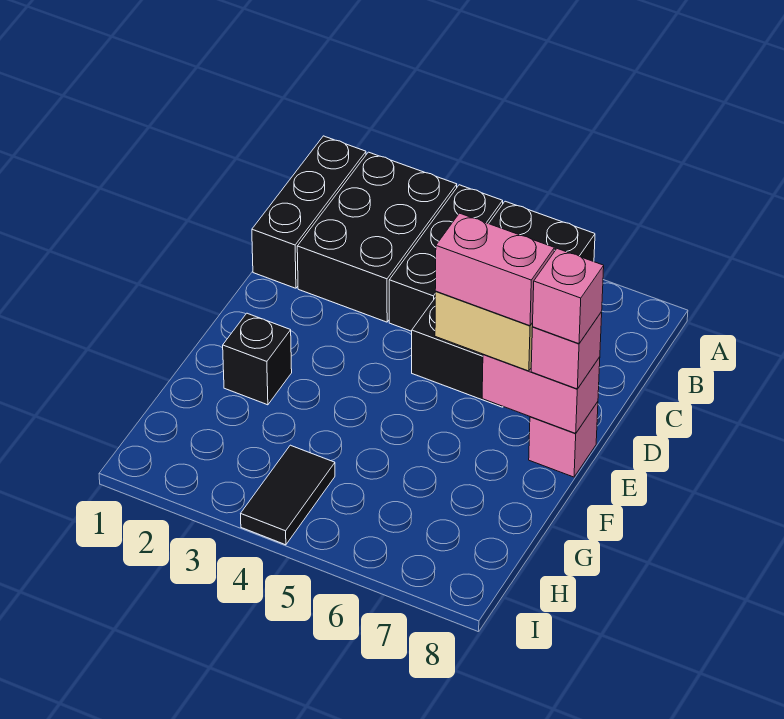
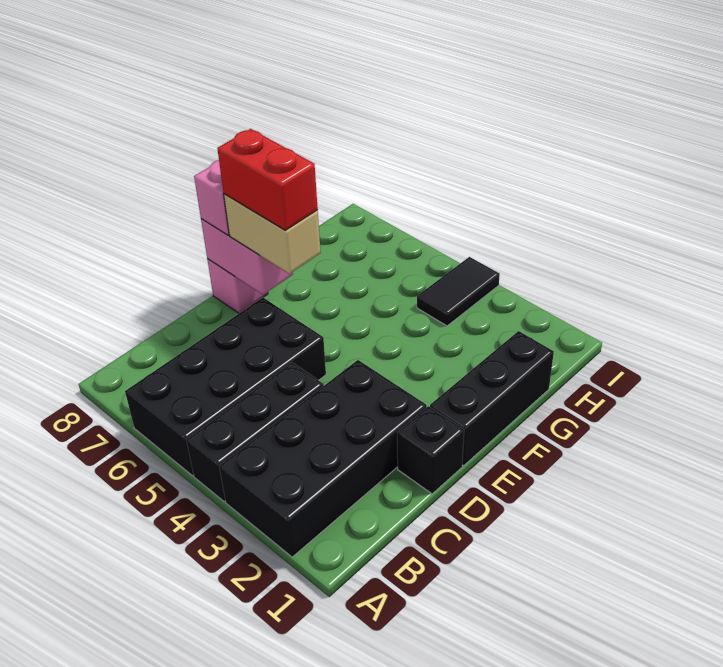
black 1x3 brick [252,136,366,288] -> black 1x3 brick moved to [430,331,554,466]
black 2x3 brick [297,152,457,322] -> black 2x4 brick [219,360,427,557]
pink 1x2 brick [435,213,554,326] -> red 1x2 brick [217,129,318,230]
pink 1x1 brick [533,249,604,344] -> none
black 1x1 brick [223,313,292,405] -> black 1x1 brick moved to [397,406,464,494]

